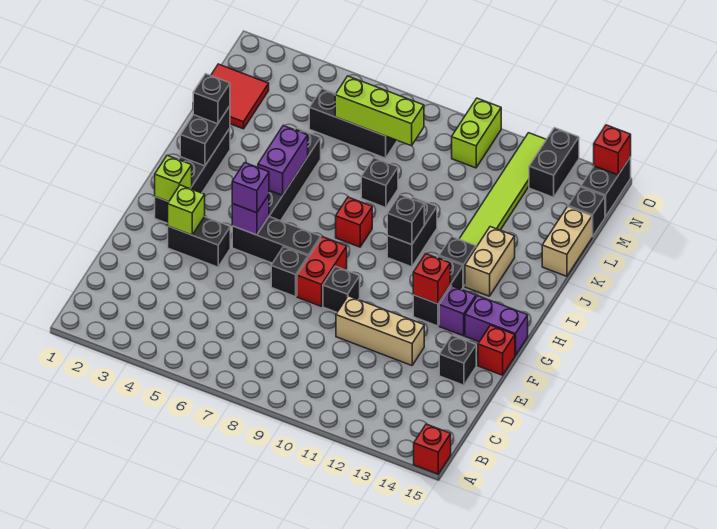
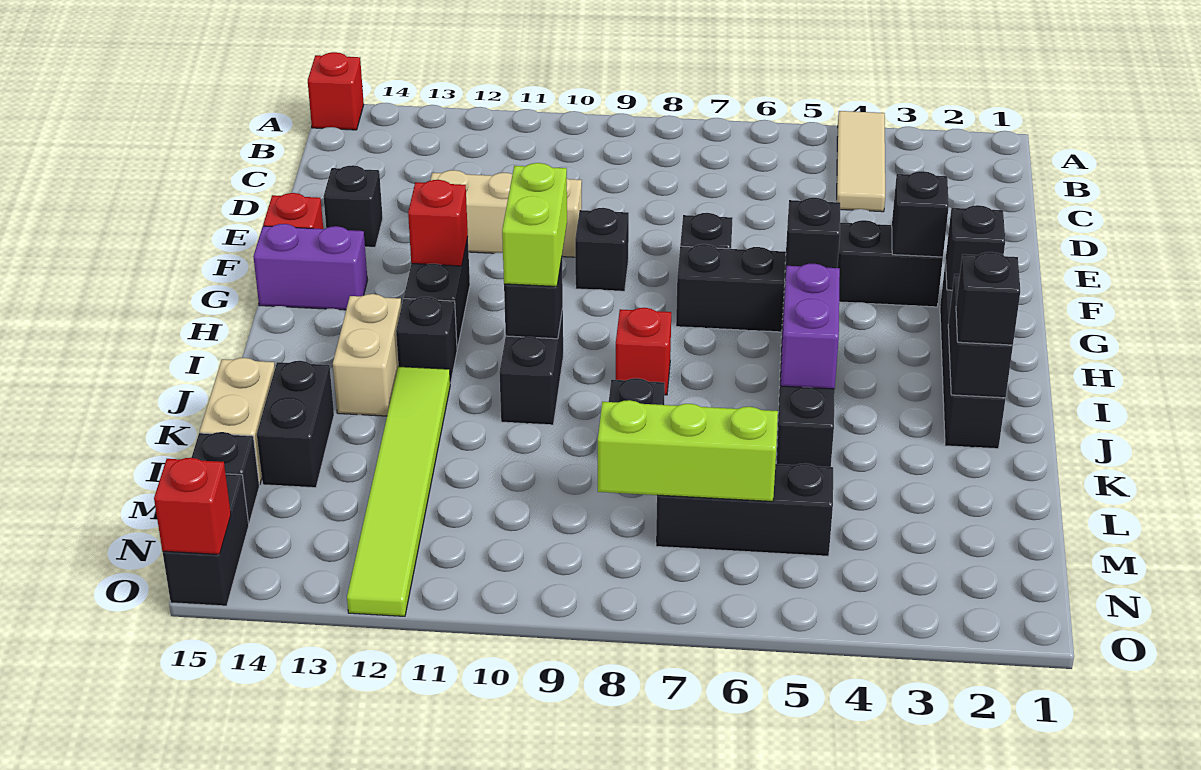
none -> tan 1x3 tile [837,111,885,212]
lime 1x1 brick [168,185,205,235] -> black 1x1 brick [892,171,949,257]
red 1x2 brick [297,237,347,306] -> none
lime 1x1 brick [155,156,192,202] -> black 1x1 brick [946,205,1005,290]
purple 1x1 brick [232,195,269,235] -> black 1x1 brick [785,198,840,282]
purple 1x1 brick [232,163,269,213] -> none
purple 1x1 brick [439,286,476,336] -> none
red 2x2 tile [211,64,269,129] -> none
lime 1x2 brick [452,98,501,168] -> lime 1x2 brick moved to [502,163,567,286]
black 1x2 brick [529,128,579,197] -> black 1x2 brick moved to [257,361,334,488]

